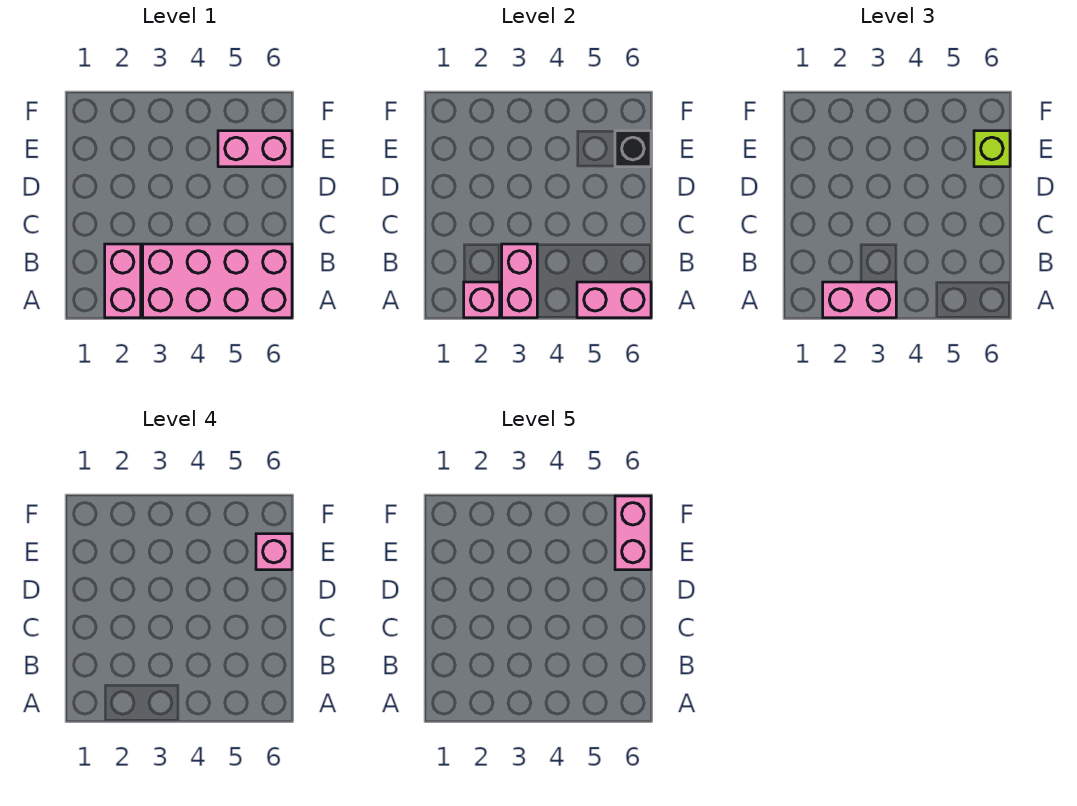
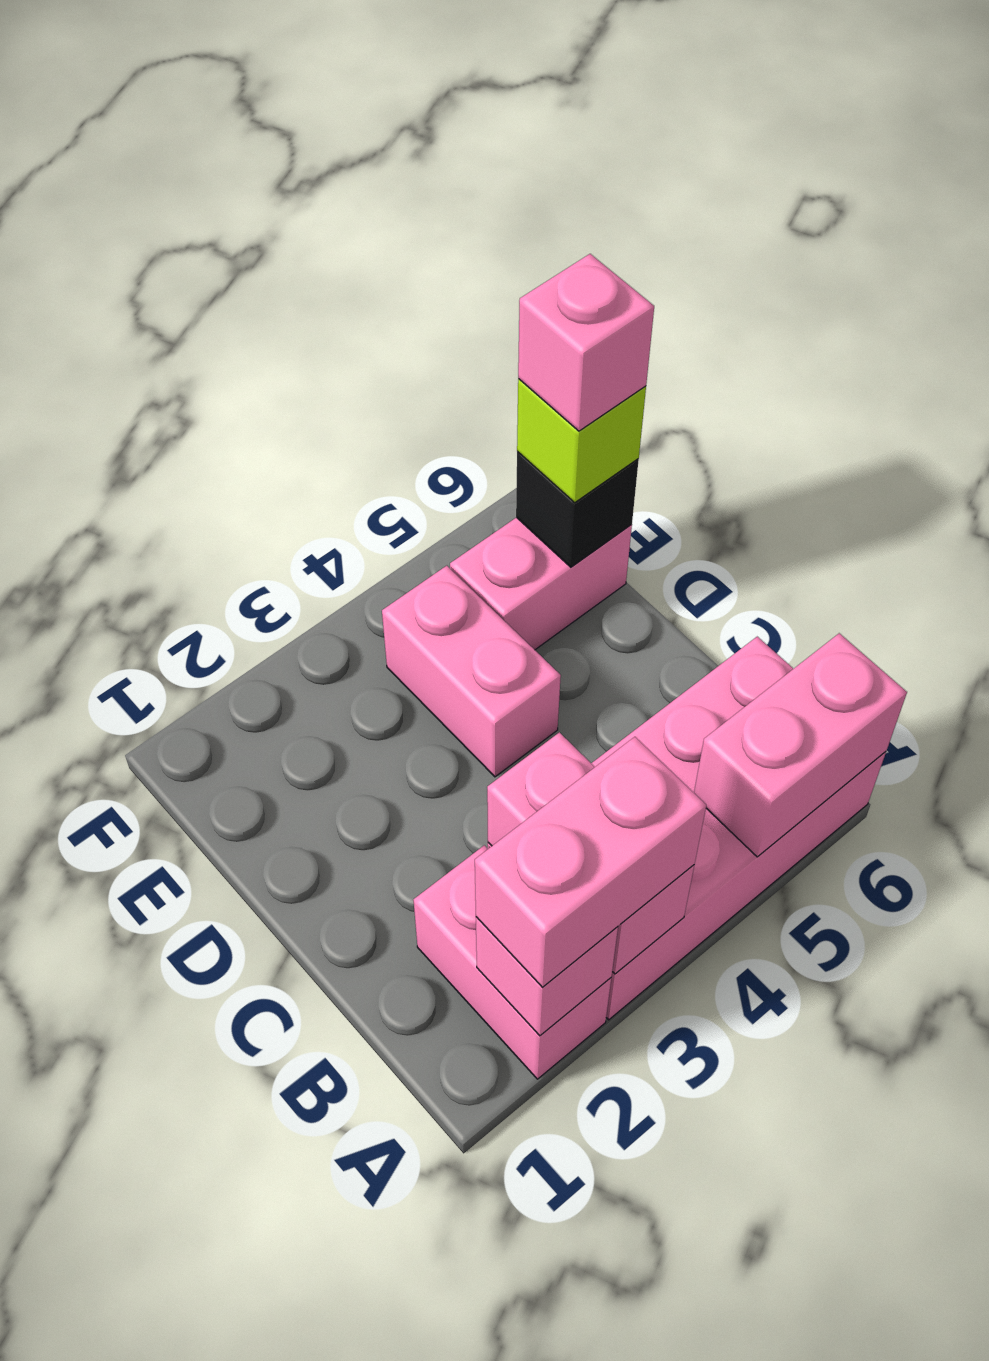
pink 1x2 brick [615,496,651,570] -> pink 1x2 brick moved to [382,566,561,777]

